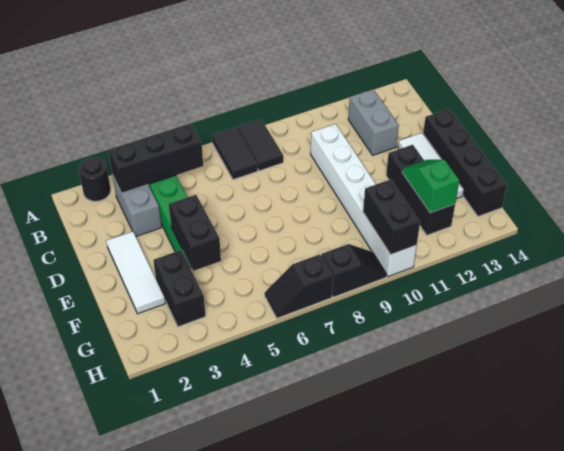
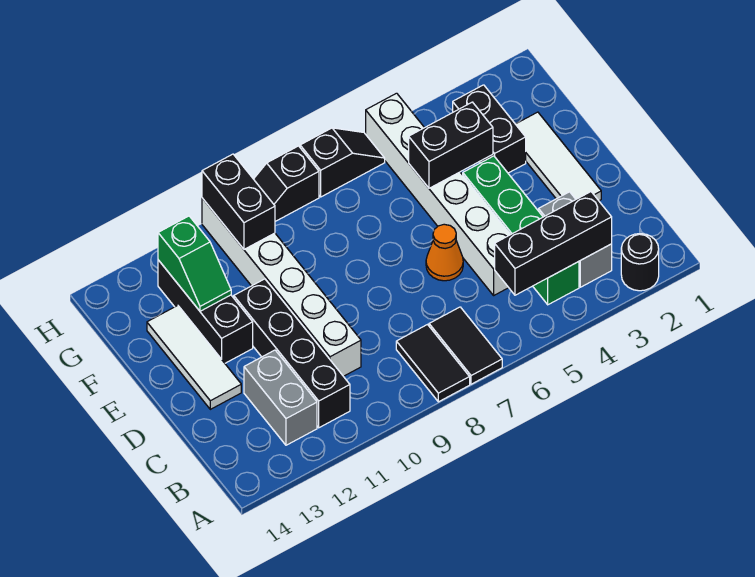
none -> white 1x6 brick [366,93,510,295]
none -> orange 1x1 cone [426,224,463,281]
black 1x4 brick [423,109,507,216] -> black 1x4 brick moved to [234,279,350,428]
black 1x2 brick [169,195,221,271] -> black 1x2 brick turned to [409,102,493,188]

